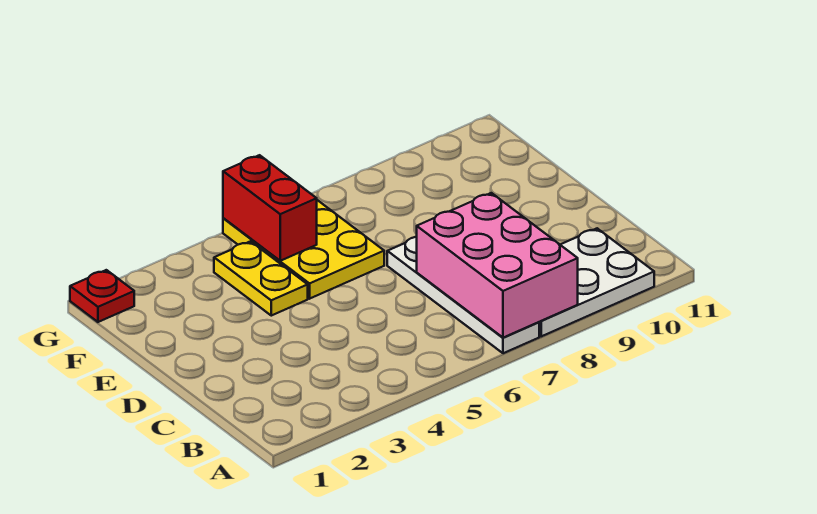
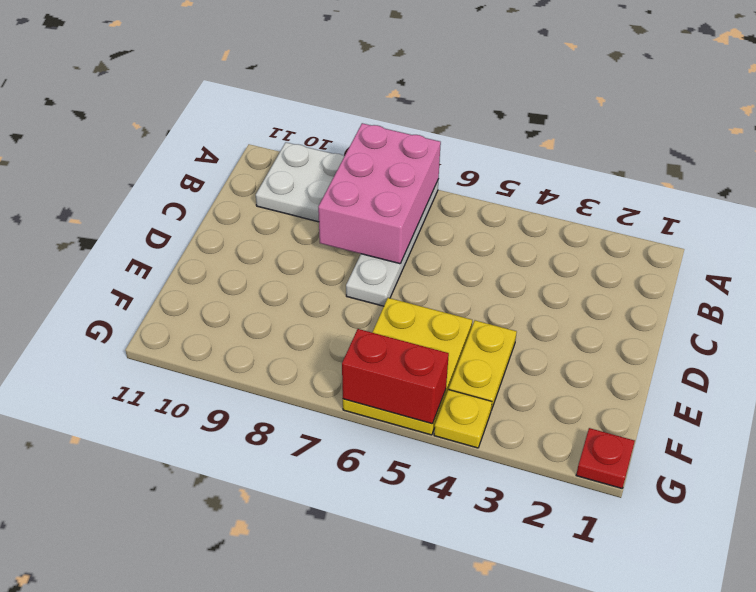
red 1x2 brick [223,155,317,261] -> red 1x2 brick turned to [342,329,449,424]
none -> yellow 1x1 plate [434,390,492,448]

